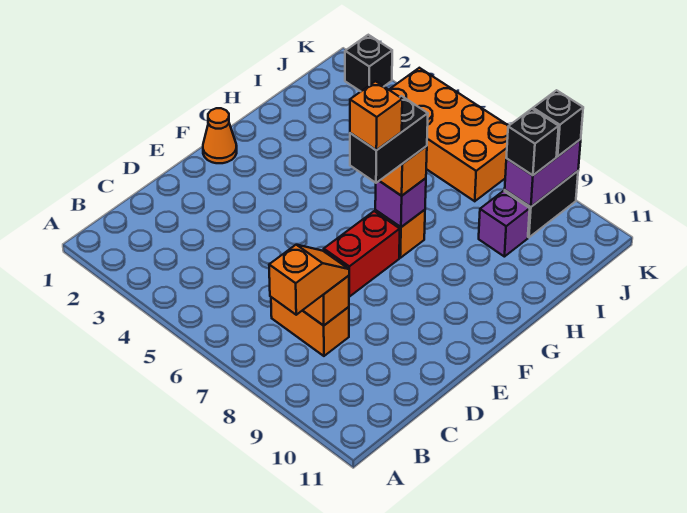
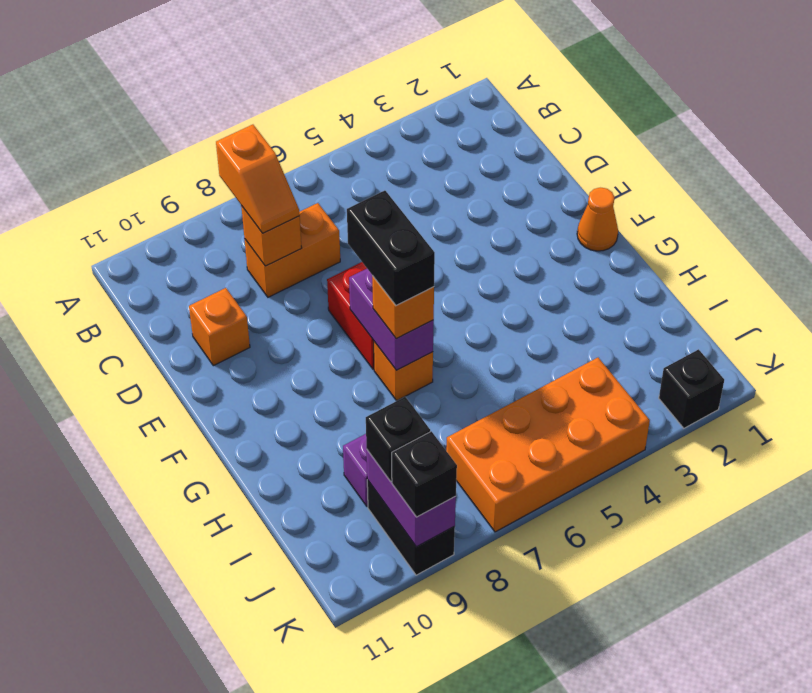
orange 1x1 brick [350,81,402,150] -> orange 1x1 brick moved to [189,288,250,366]
purple 1x1 brick [375,178,426,227] -> purple 1x2 brick [349,269,434,370]

